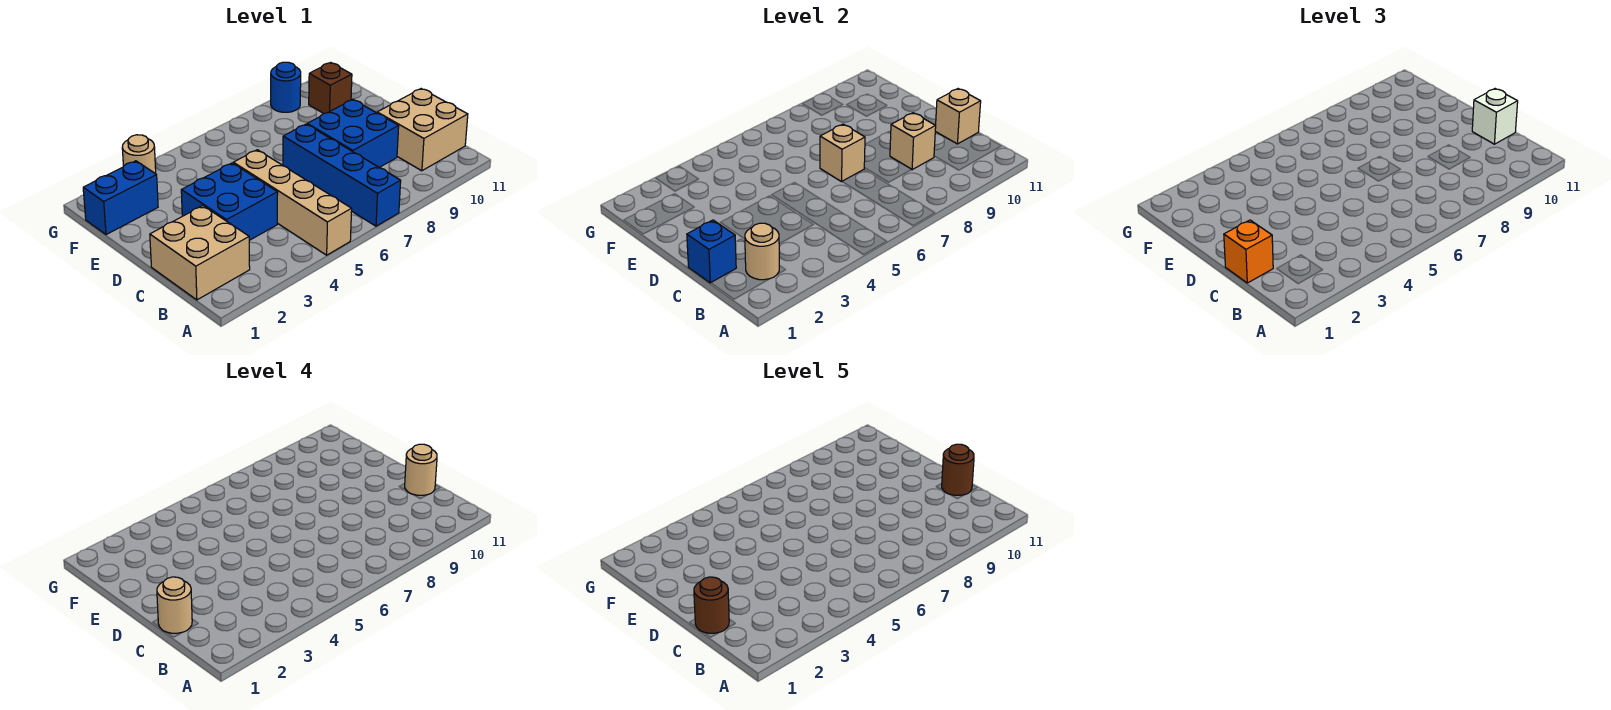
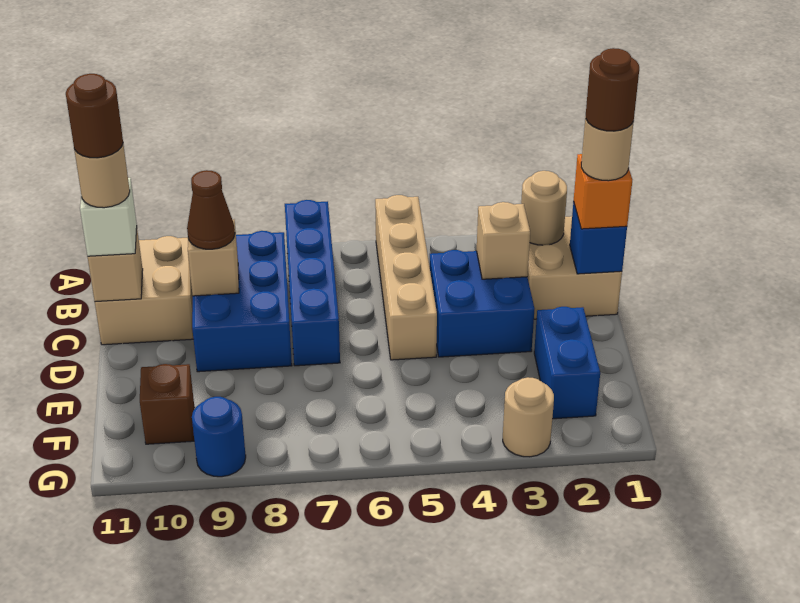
blue 2x2 brick [307,100,399,167] -> blue 2x3 brick [192,231,292,372]
none -> brown 1x1 cone [187,170,235,249]
tan 1x1 brick [820,124,865,182] -> tan 1x1 brick moved to [477,202,530,279]
blue 1x2 brick [83,161,158,235] -> blue 1x2 brick turned to [534,307,600,419]

